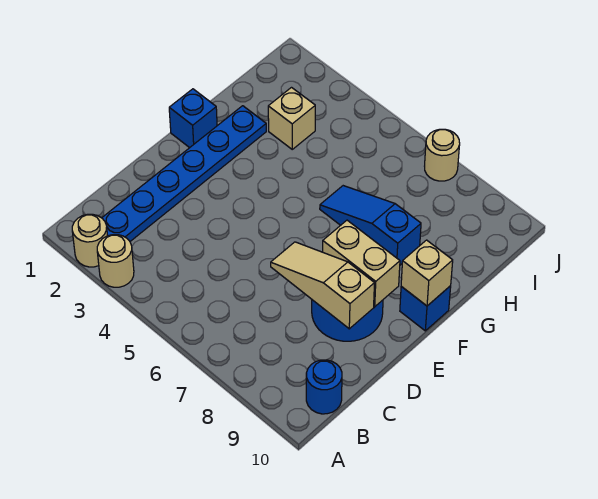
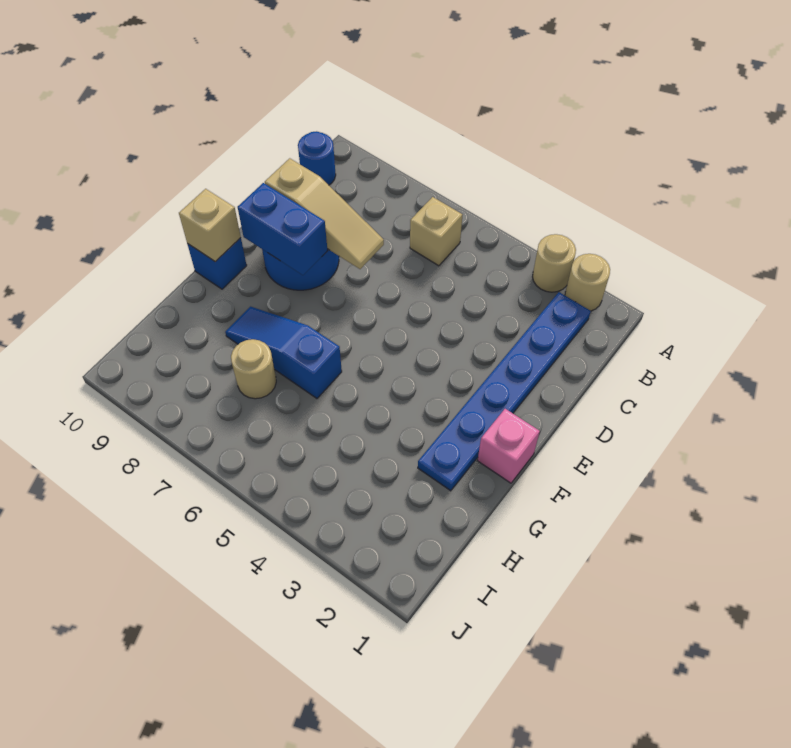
tan 1x2 brick [323,220,400,307] -> blue 1x2 brick [238,183,328,275]
blue 1x1 brick [169,89,217,148] -> pink 1x1 brick [478,409,540,483]
blue 1x3 slope [320,186,421,265] -> blue 1x3 slope turned to [225,307,342,398]
tan 1x1 brick [268,88,315,149] -> tan 1x1 brick moved to [410,197,462,266]
tan 1x1 round brick [425,129,460,181] -> tan 1x1 round brick moved to [231,339,276,399]

